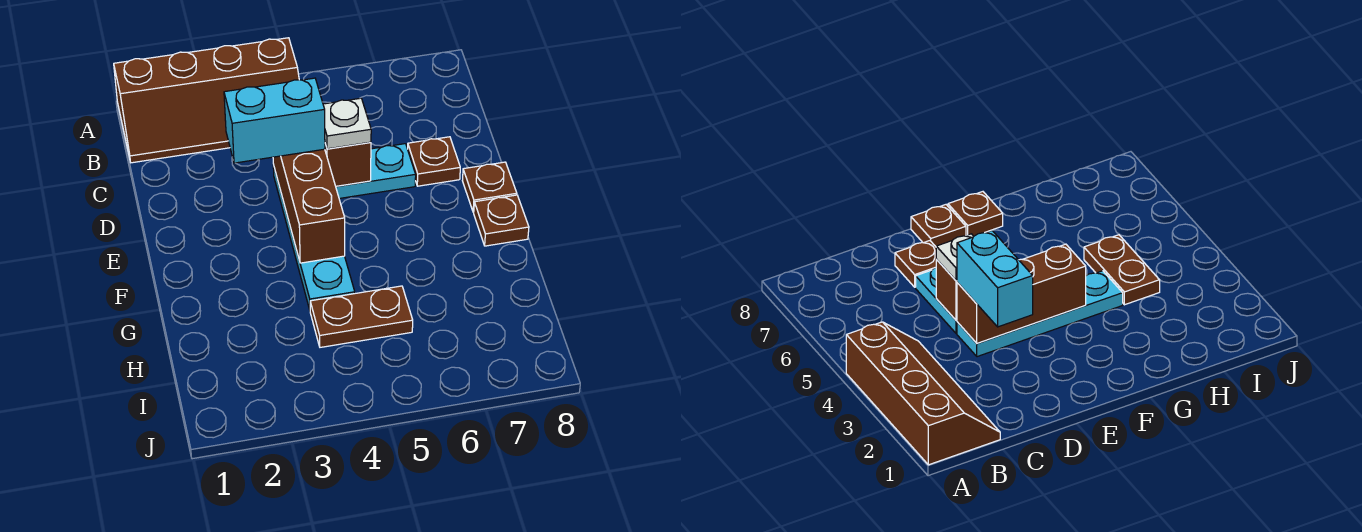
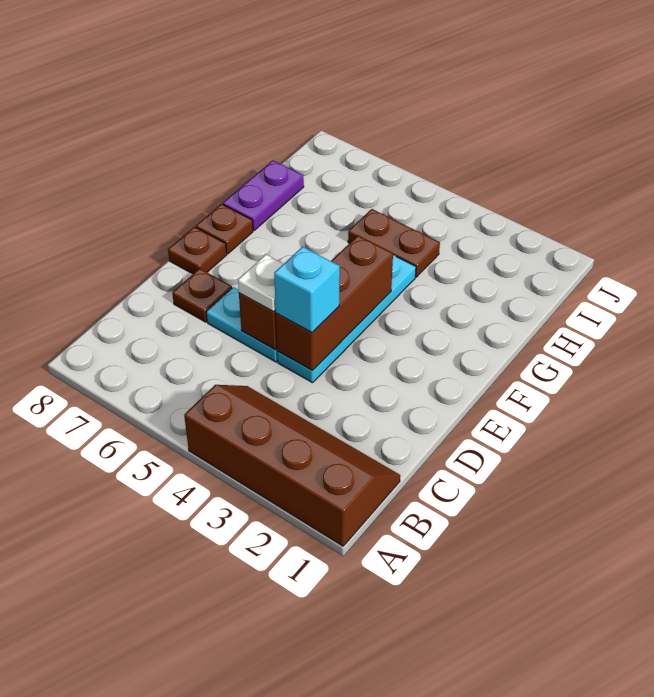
cyan 1x2 brick [224,78,325,163] -> cyan 1x1 brick [274,247,340,333]
none -> purple 1x2 plate [223,160,304,230]

